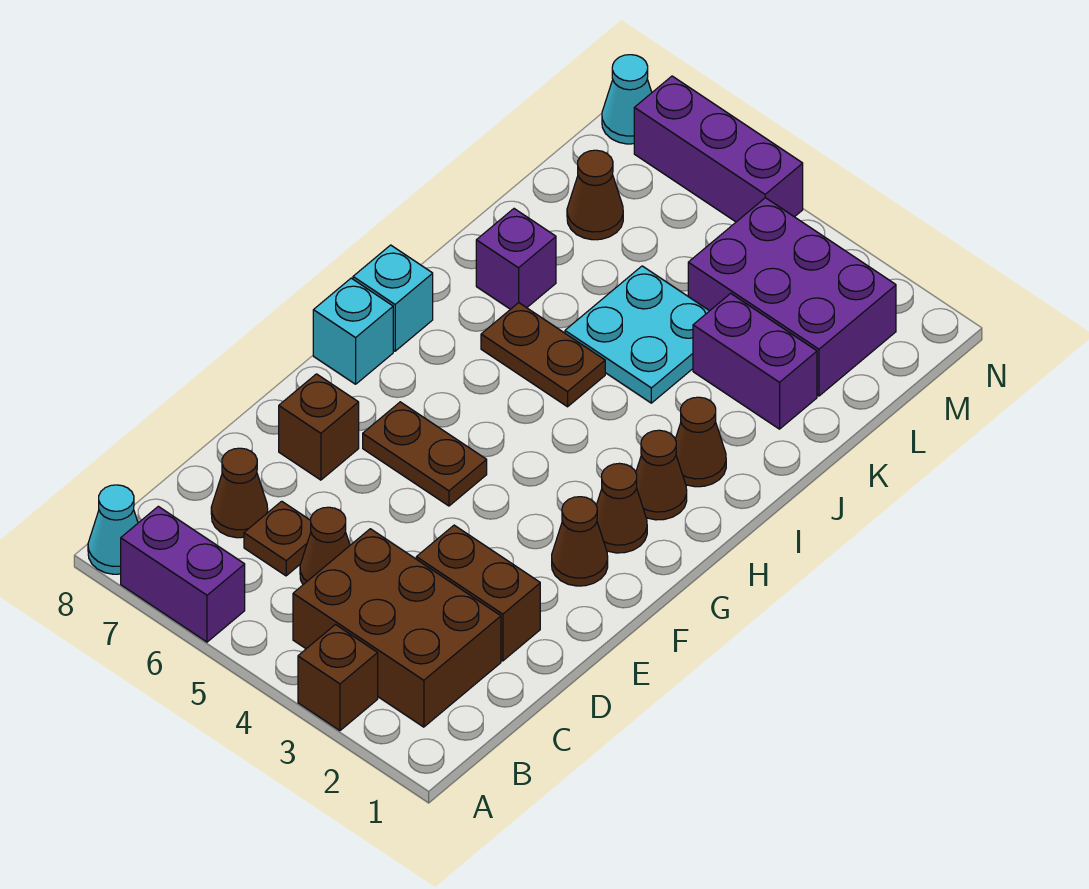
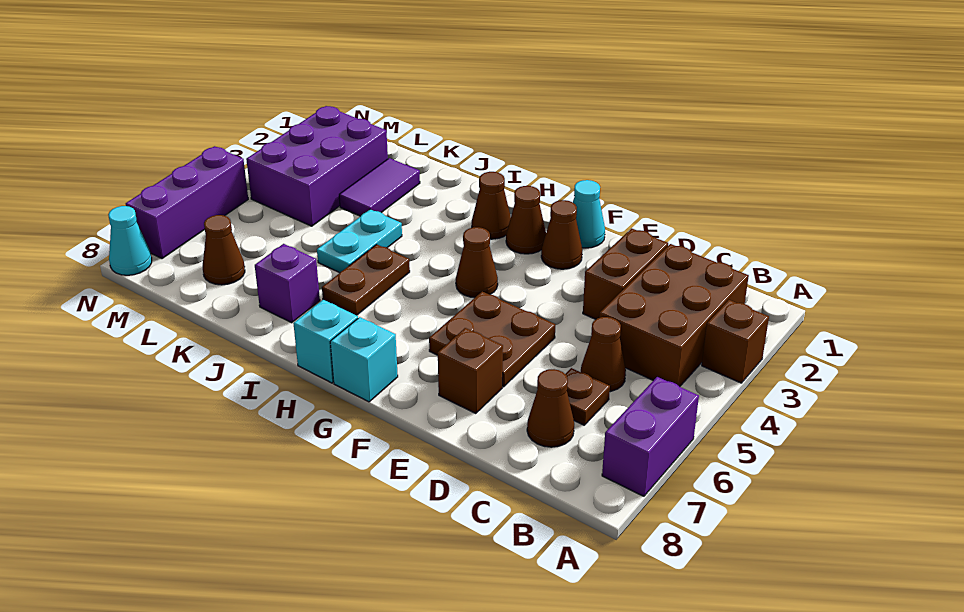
cyan 1x1 cone [88,485,138,574] -> cyan 1x1 cone moved to [573,180,605,248]
brown 1x2 plate [363,402,487,506] -> brown 2x2 plate [429,292,555,387]
brown 1x1 cone [675,397,726,487] -> brown 1x1 cone moved to [456,227,498,298]
cyan 2x2 plate [565,266,709,403] -> cyan 1x2 plate [317,209,402,273]
purple 1x2 brick [693,293,817,429] -> purple 1x2 tile [339,158,420,216]

